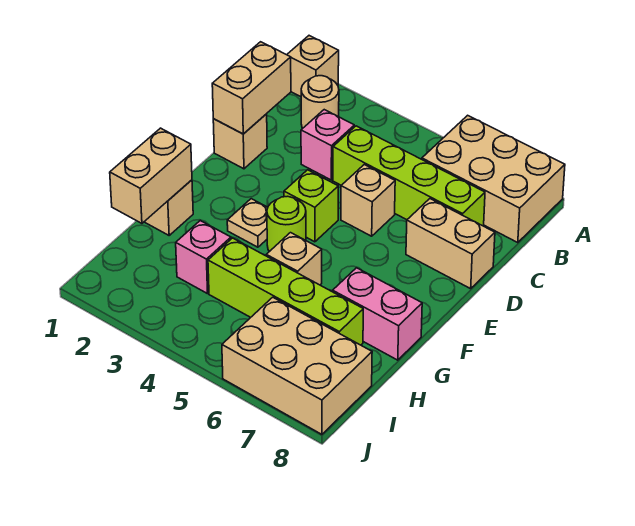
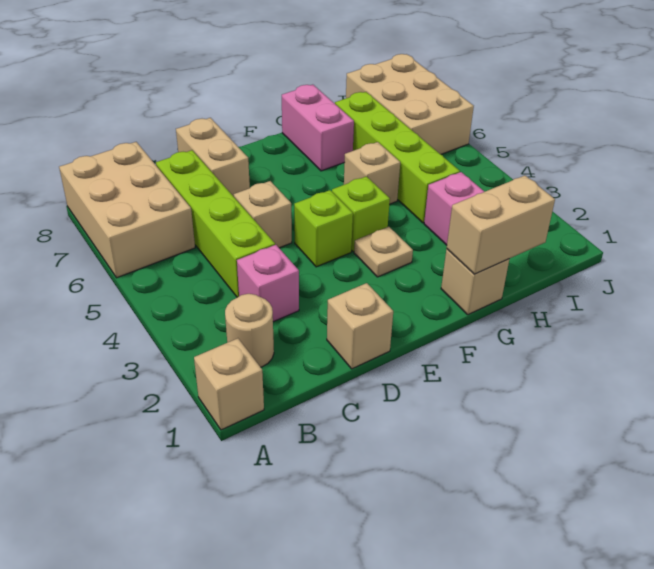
tan 1x2 brick [212,42,291,134] -> none
lime 1x1 round brick [267,196,306,252] -> lime 1x1 brick [332,176,390,252]

